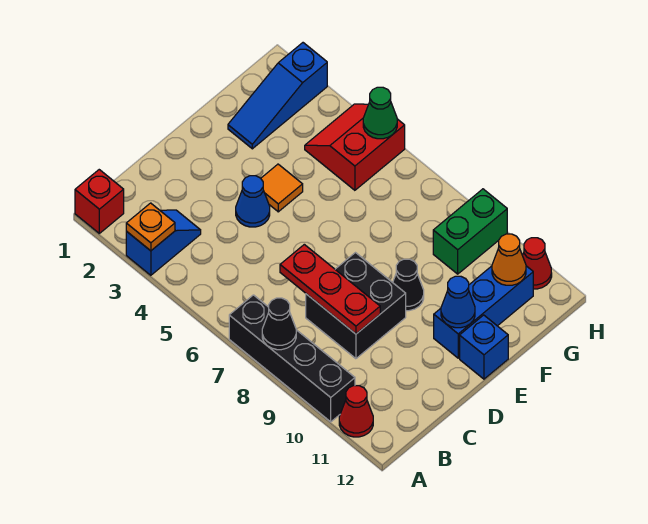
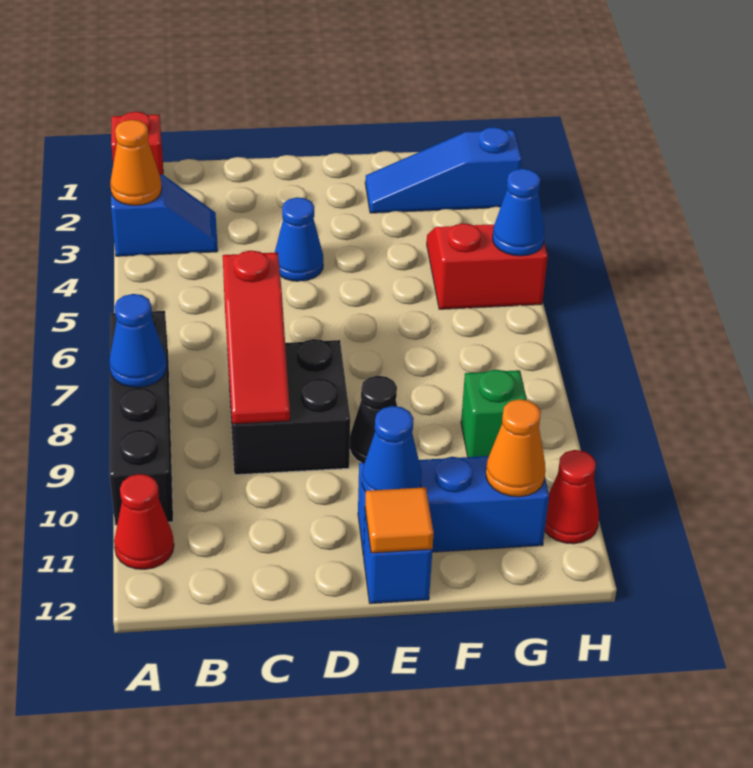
orange 1x1 plate [126,203,175,251] -> orange 1x1 cone [110,120,162,205]
black 1x1 cone [262,298,296,350] -> blue 1x1 cone [109,294,167,387]
red 1x3 plate [280,244,380,334] -> red 1x3 slope [223,251,290,424]
orange 1x1 tile [261,164,303,212] -> orange 1x1 tile moved to [365,487,434,553]
green 1x2 brick [433,189,507,274] -> green 1x1 brick [461,370,527,457]
green 1x1 cone [363,87,397,139] -> blue 1x1 cone [493,169,545,256]

